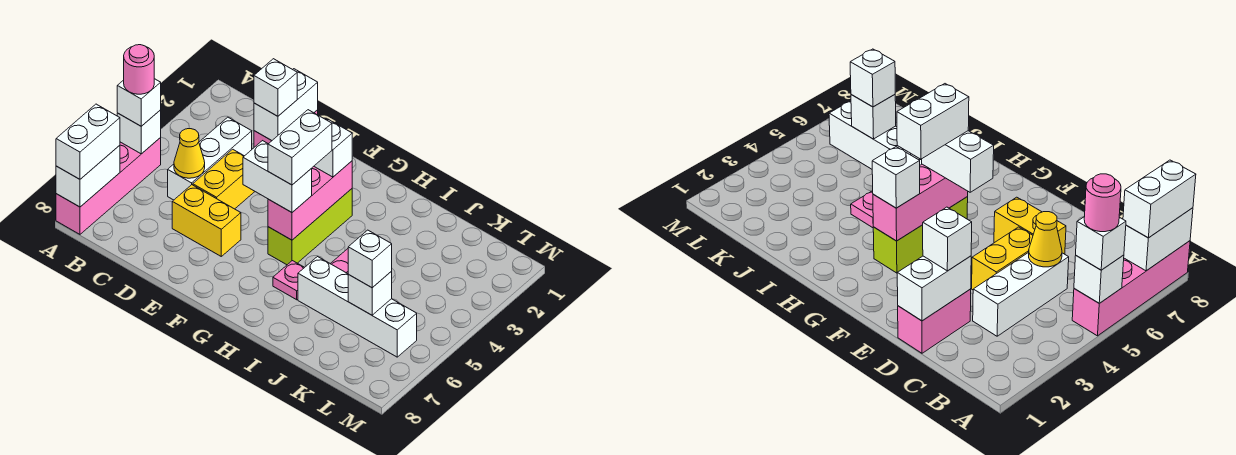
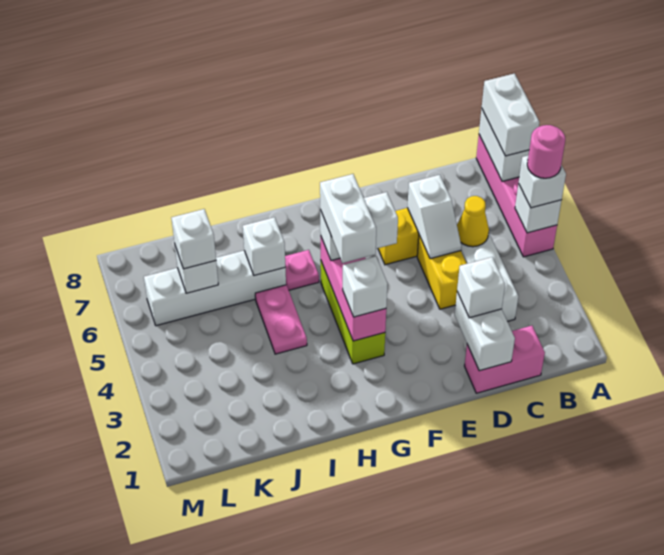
pink 1x2 brick [898,289,971,353] -> pink 1x2 brick turned to [465,326,545,393]
none -> white 1x2 slope [407,175,461,259]
none -> white 1x1 brick [243,217,285,276]

